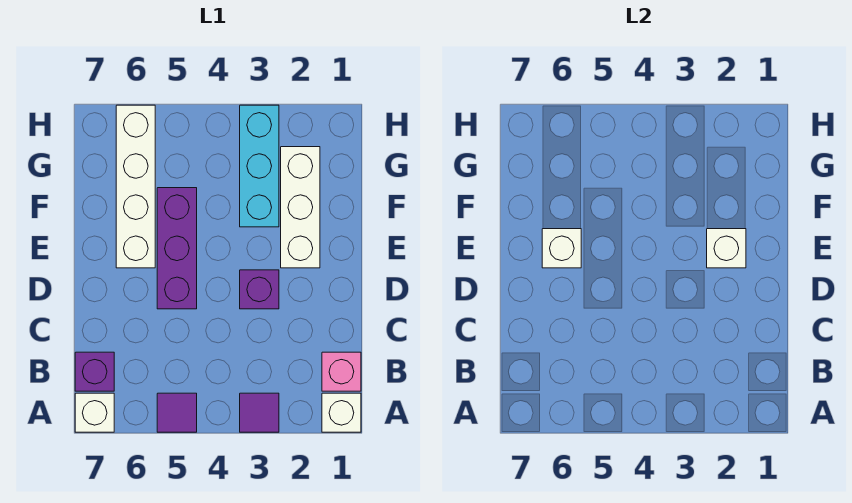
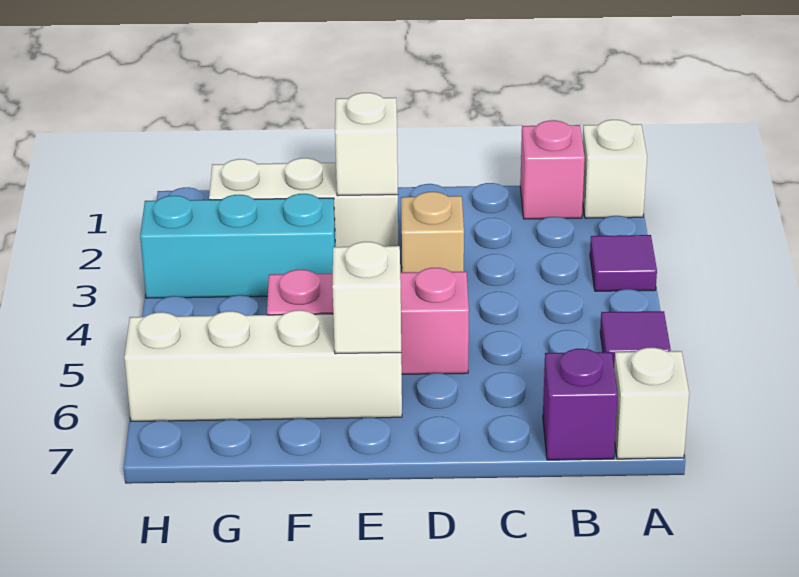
purple 1x1 brick [240,270,279,309] -> tan 1x1 brick [401,192,464,272]
purple 1x3 brick [157,188,197,309] -> pink 1x3 brick [267,268,469,374]

